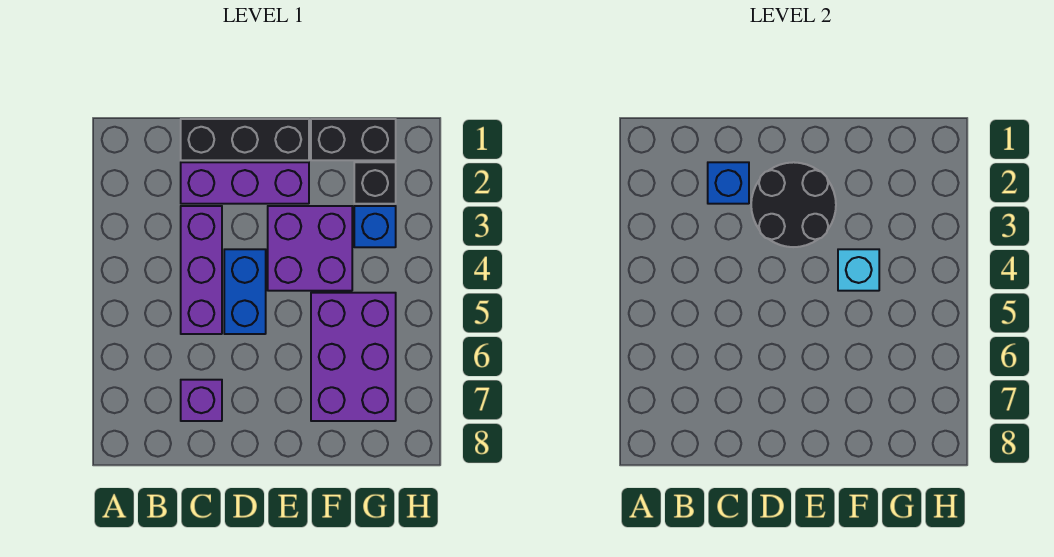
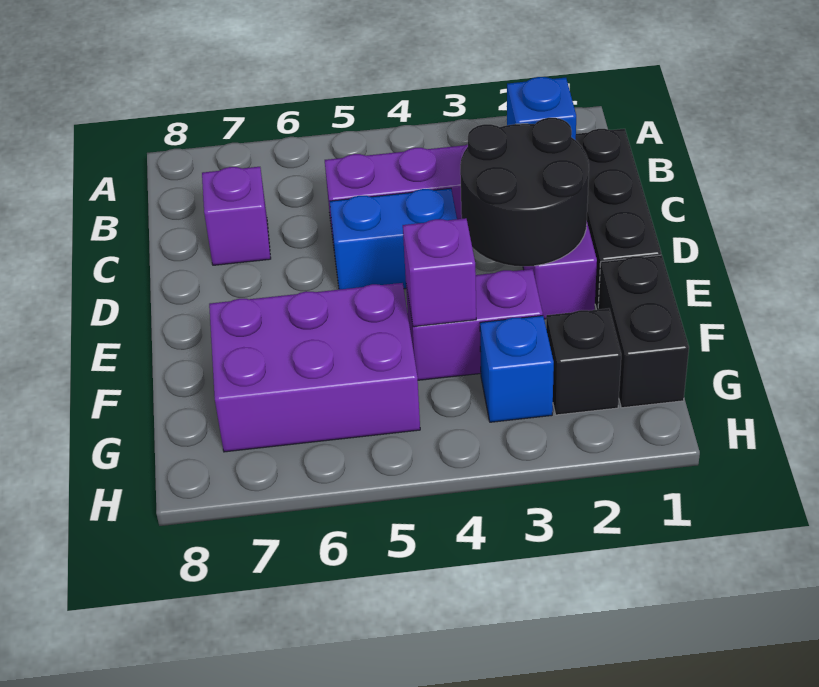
purple 2x2 brick [268,206,352,291] -> purple 1x2 brick [406,269,543,380]
cyan 1x1 brick [838,249,879,291] -> purple 1x1 brick [403,218,476,327]

